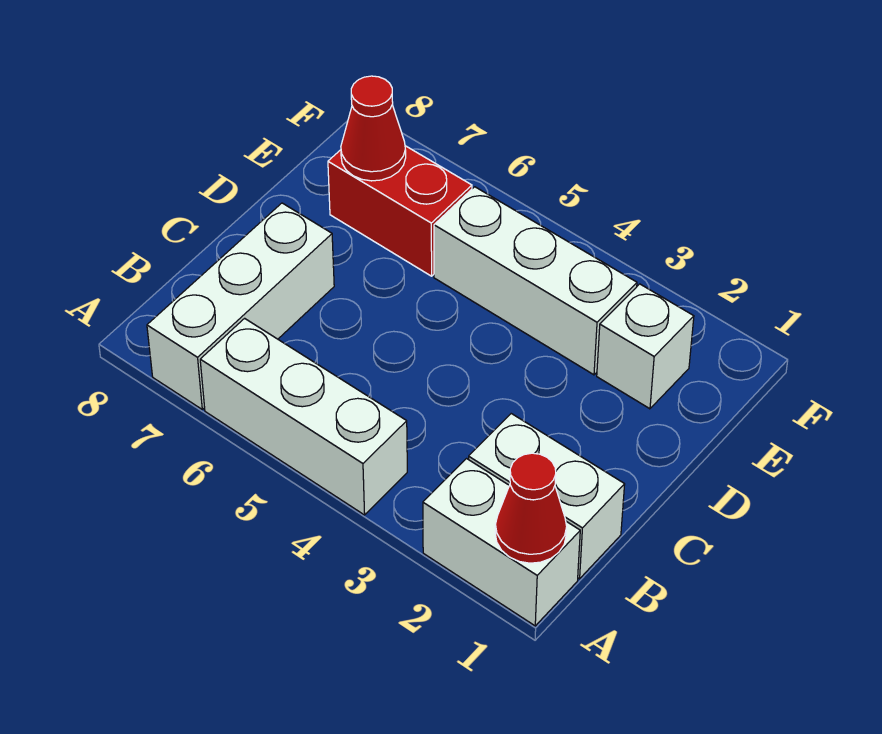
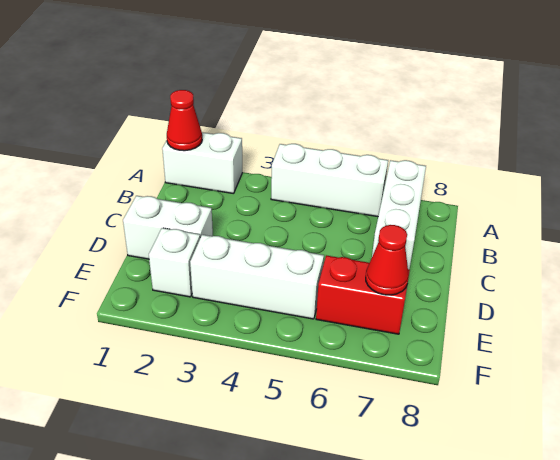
white 1x2 brick [469,414,625,579] -> white 1x2 brick moved to [123,196,213,259]

